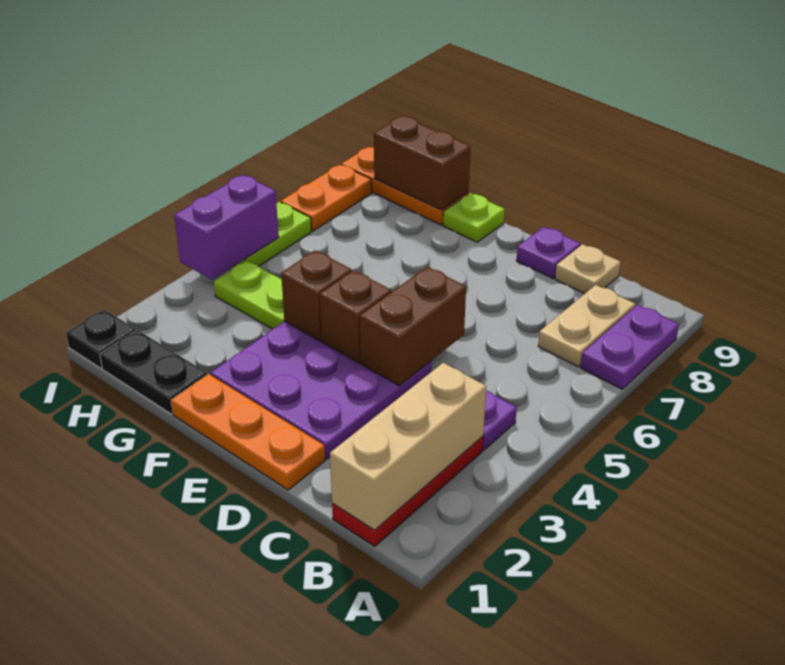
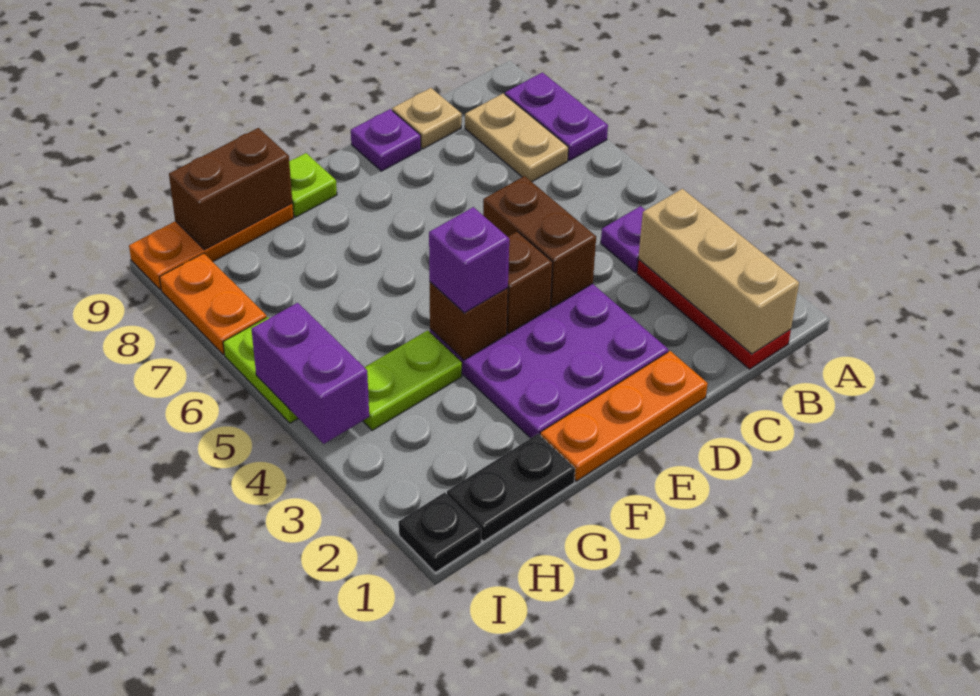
none -> purple 1x1 brick [429,207,509,313]

